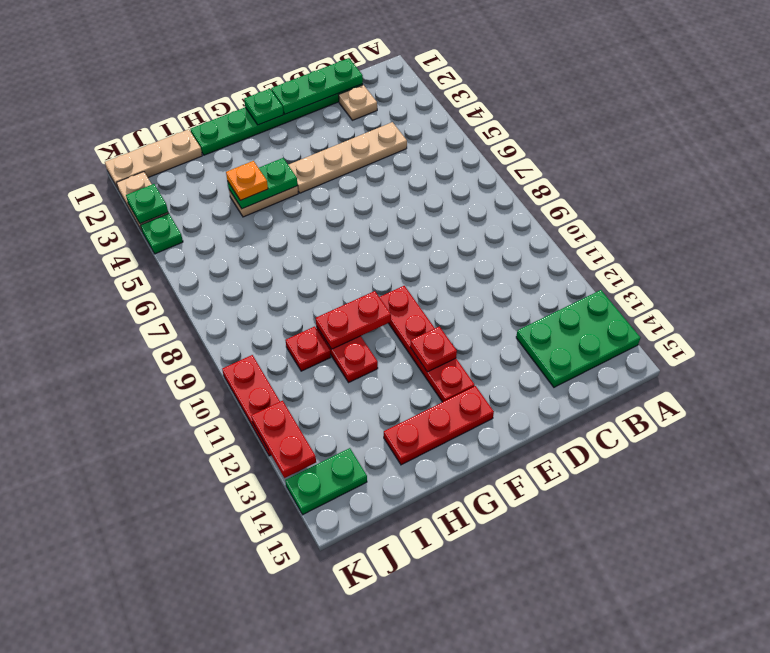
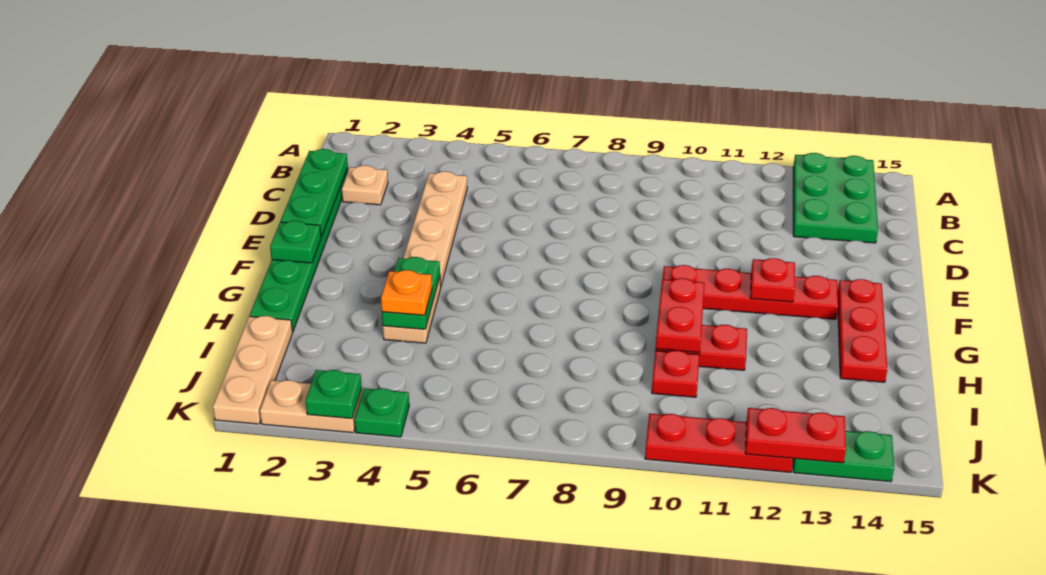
green 1x2 plate [285,448,367,515] -> green 1x2 plate turned to [793,431,894,482]

